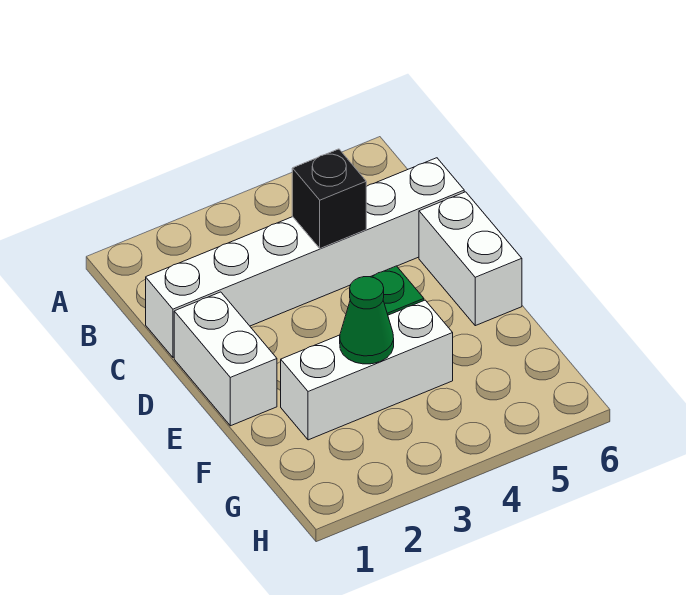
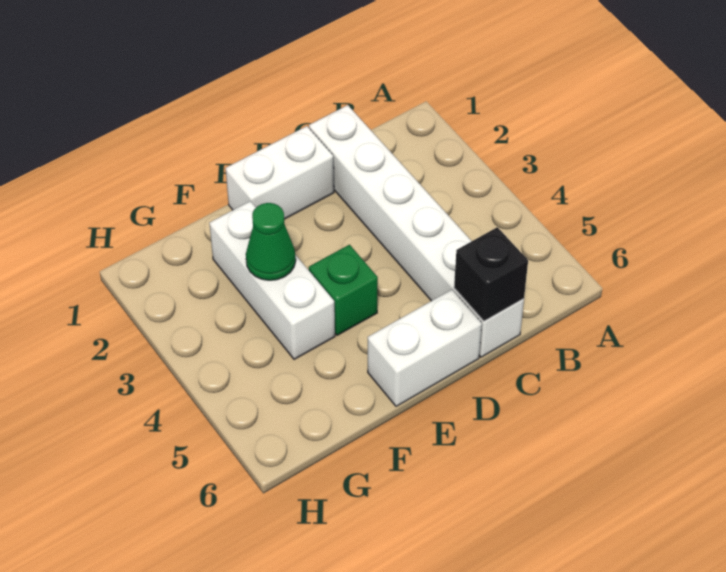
black 1x1 brick [292,149,366,248] -> black 1x1 brick moved to [454,227,528,321]

